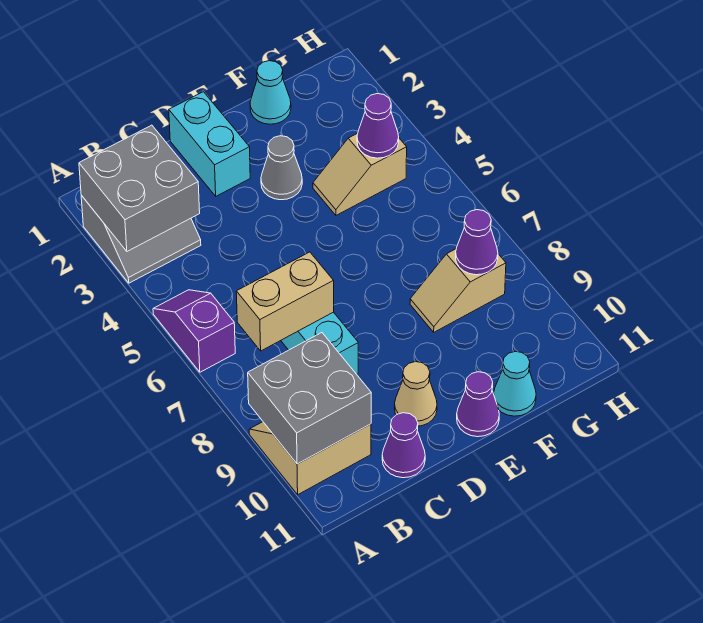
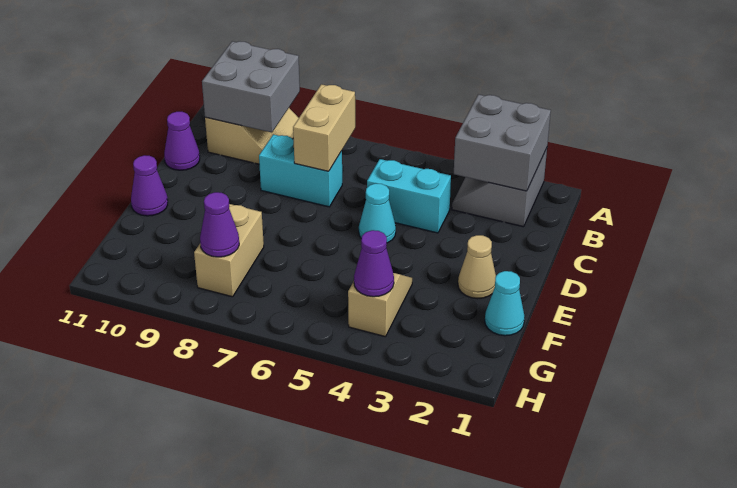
purple 1x2 slope [153,290,235,372] -> none
cyan 1x2 brick [169,92,250,196] -> cyan 1x2 brick moved to [367,159,451,233]
tan 1x1 cone [394,362,437,426] -> tan 1x1 cone moved to [458,235,496,299]
grey 1x1 cone [261,136,302,200] -> none
tan 1x2 slope [410,249,506,332] -> tan 1x2 brick [194,204,264,297]
cyan 1x1 cone [494,351,536,416] -> cyan 1x1 cone moved to [359,183,396,243]

